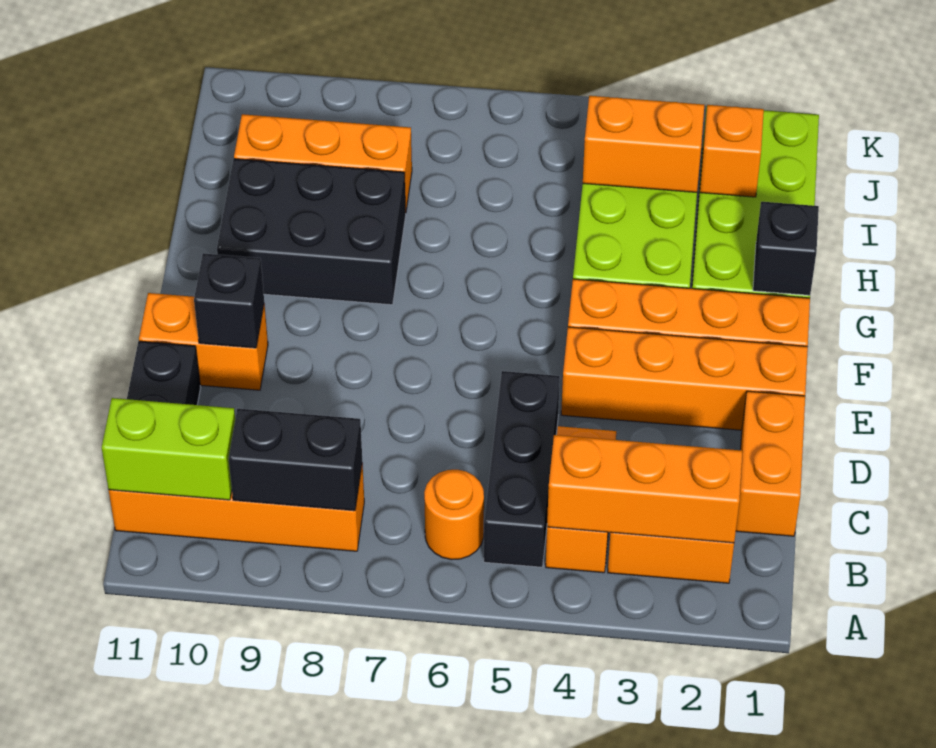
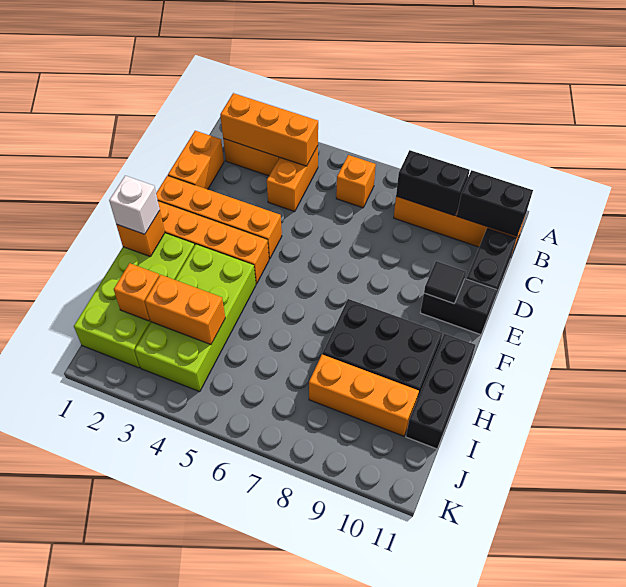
black 1x3 brick [484,371,560,567] -> black 1x3 brick moved to [406,334,475,449]
orange 1x1 round brick [424,470,484,560] -> orange 1x1 brick [336,155,376,208]
lime 1x2 brick [102,398,235,500] -> black 1x2 brick [457,170,533,236]
orange 1x2 brick [139,293,268,390] -> black 1x2 brick [420,279,497,335]
black 1x1 brick [194,253,264,348] -> black 1x1 tile [424,261,466,304]
black 1x1 brick [753,202,819,295] -> orange 1x1 brick [116,211,165,256]
none -> white 1x1 brick [109,176,160,234]

